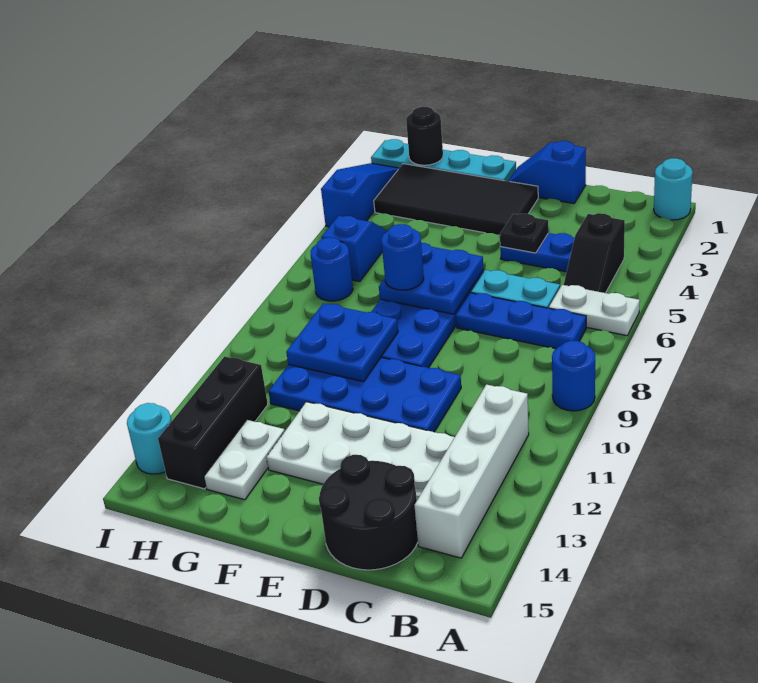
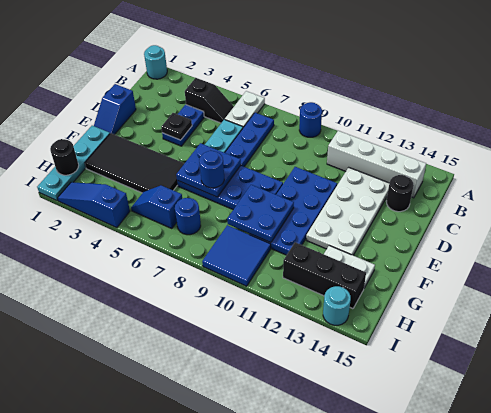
black 2x2 round brick [319,455,418,570] -> black 1x1 round brick [386,175,414,212]
black 2x4 tile [374,164,538,235] -> black 2x4 tile turned to [85,133,185,193]
none -> blue 2x2 tile [202,225,271,286]

